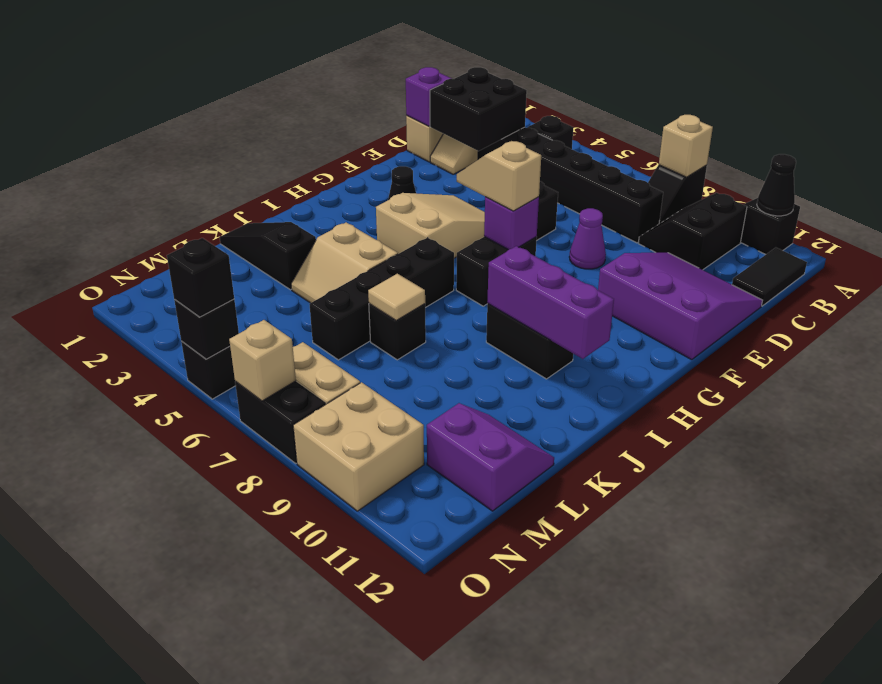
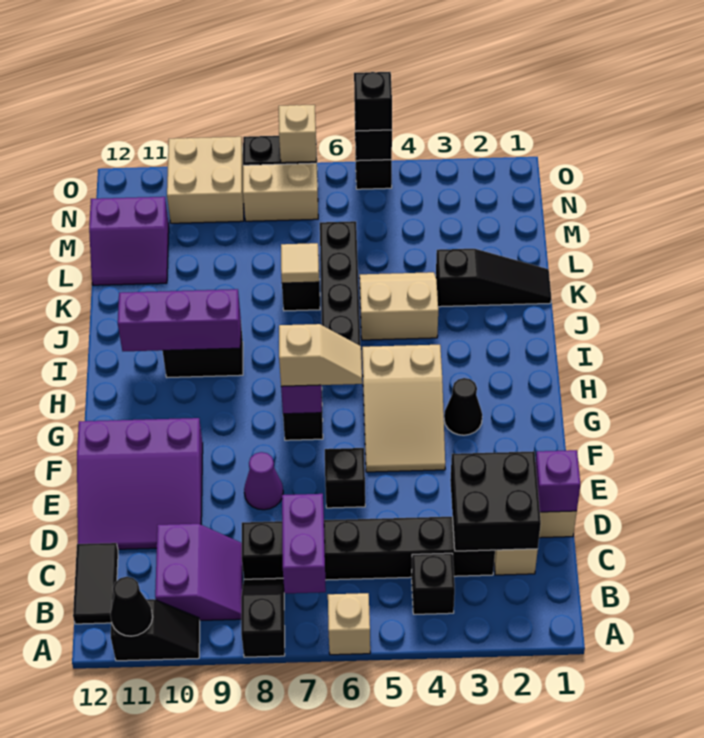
tan 1x1 brick [659,115,713,177] -> tan 1x1 brick moved to [328,593,370,655]
none -> purple 1x2 brick [282,494,326,593]
black 2x2 slope [638,193,747,270] -> purple 2x2 slope [155,524,242,621]

